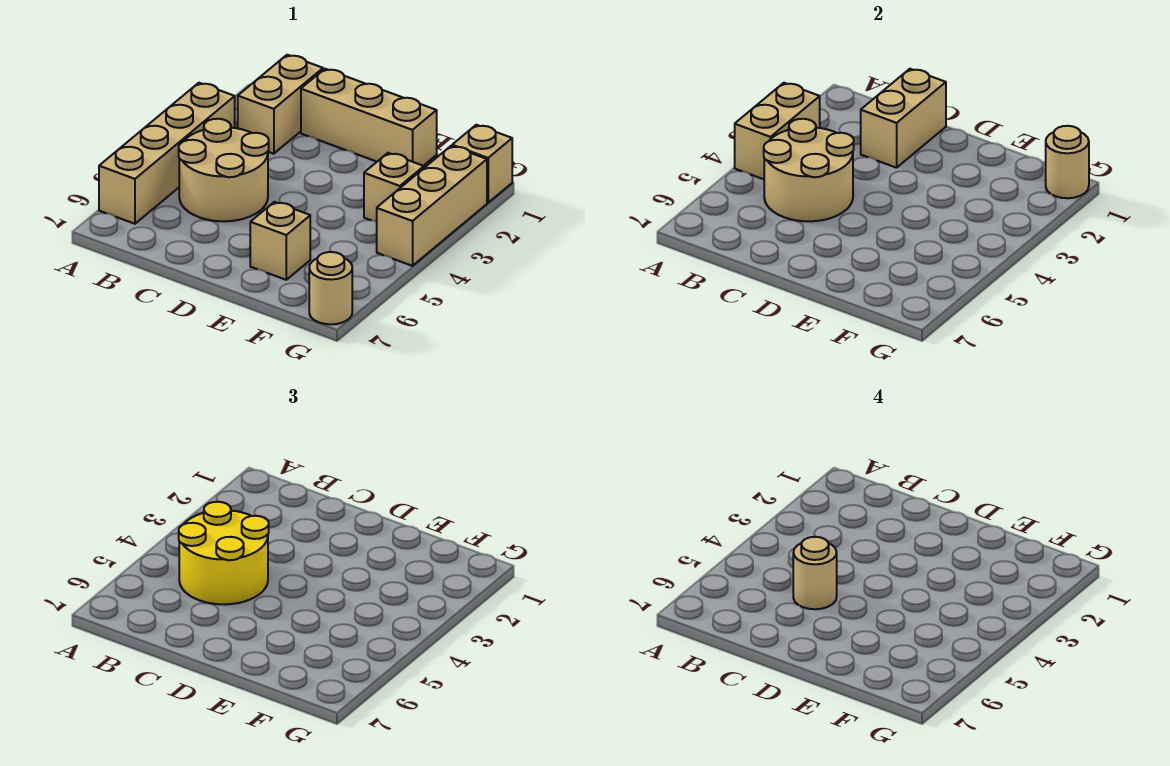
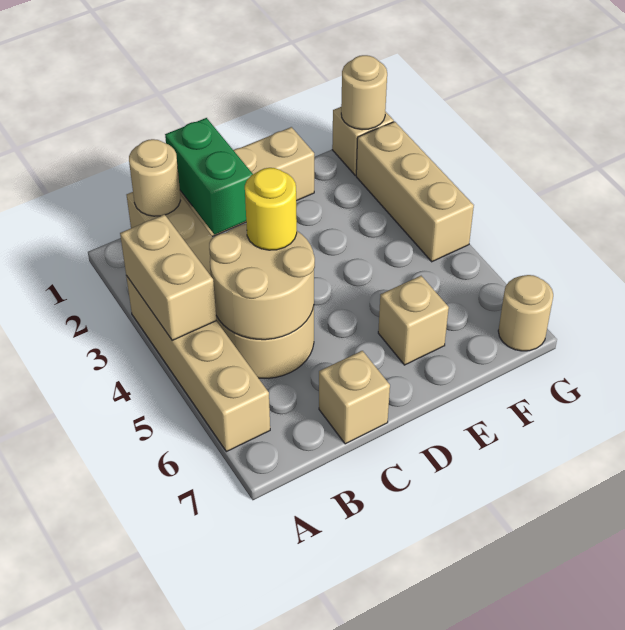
yellow 2x2 round brick [179,502,269,604] -> yellow 1x1 round brick [245,168,297,250]
tan 1x2 brick [861,69,946,168] -> green 1x2 brick [165,118,253,235]
tan 1x1 round brick [793,537,837,609] -> tan 1x1 round brick moved to [129,139,181,216]
tan 1x1 brick [364,153,424,222] -> tan 1x1 brick moved to [319,351,390,444]

